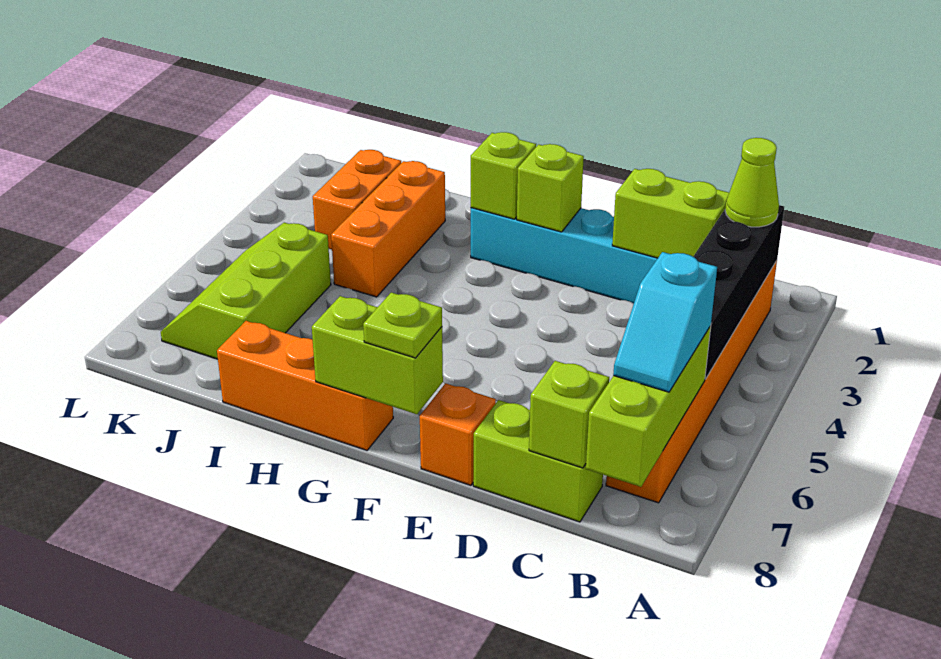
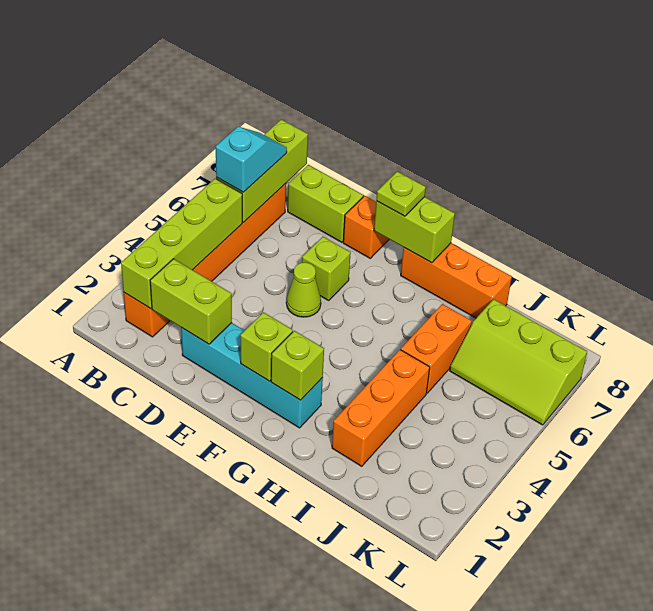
black 1x4 brick [693,205,784,379] -> lime 1x4 brick [121,179,242,308]
lime 1x1 cone [725,138,779,227] -> lime 1x1 cone moved to [286,262,321,317]
lime 1x1 brick [529,361,609,468] -> lime 1x1 brick moved to [302,237,351,300]
orange 1x2 brick [313,150,401,249] -> orange 1x2 brick moved to [401,304,472,393]
lime 2x3 slope [161,223,331,359] -> lime 2x3 slope turned to [450,299,587,425]

